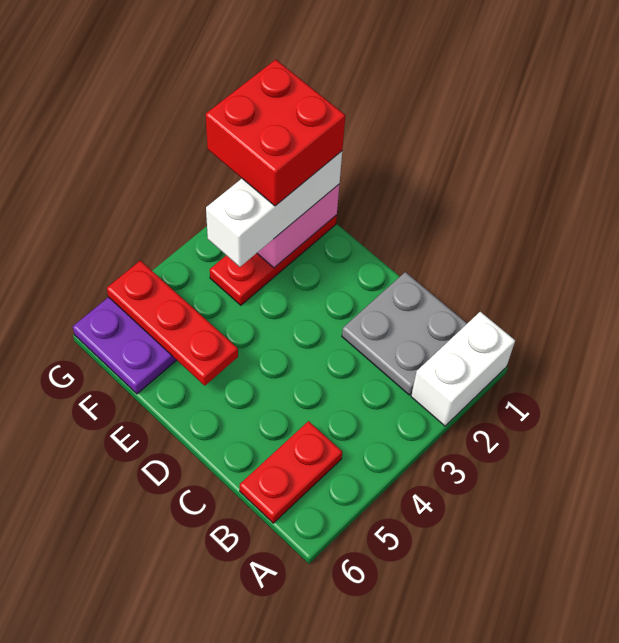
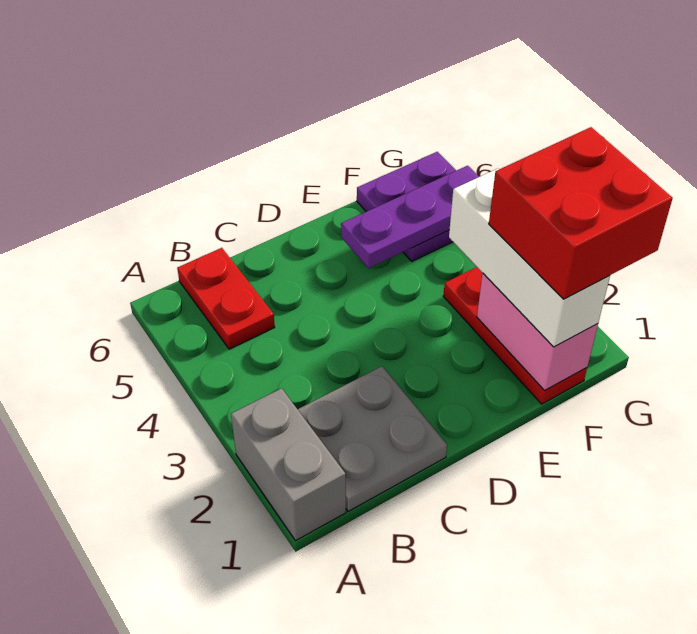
white 1x2 brick [411,312,515,426] -> grey 1x2 brick [231,388,346,541]
red 1x3 plate [107,261,238,386] -> purple 1x3 plate [341,166,479,268]

